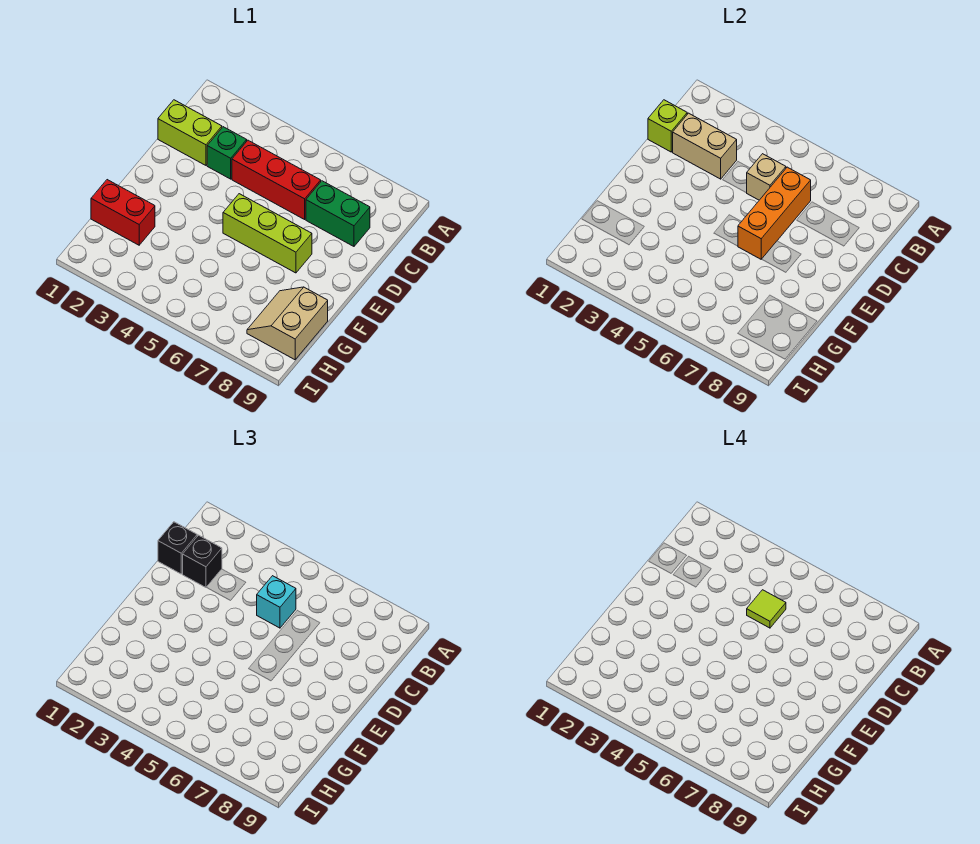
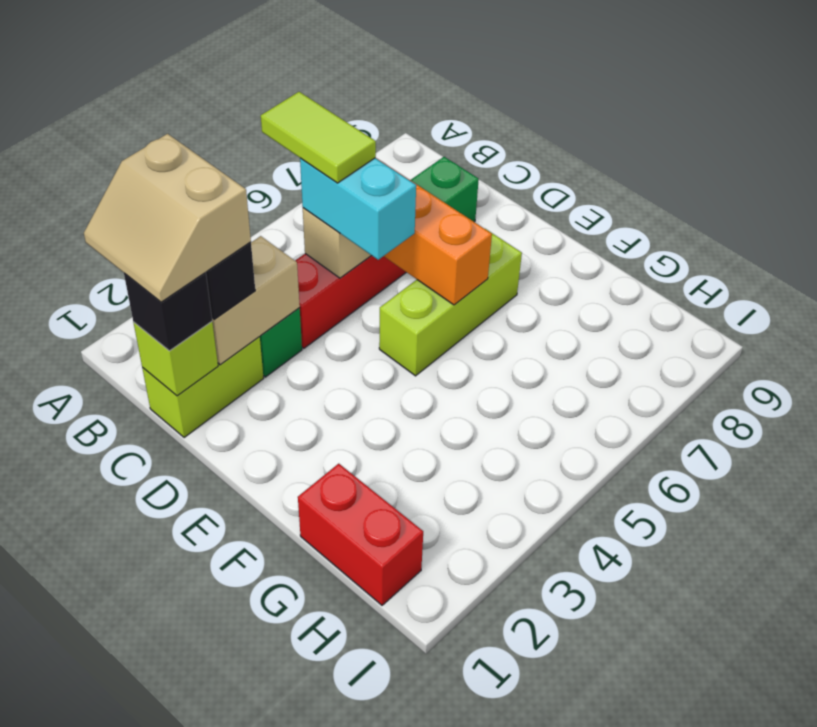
cyan 1x1 brick [257,576,296,628] -> cyan 1x2 brick [300,158,416,260]
lime 1x1 tile [747,590,786,628] -> lime 1x2 tile [261,92,376,183]
red 1x2 brick [91,180,155,245] -> red 1x2 brick turned to [298,464,423,605]
tan 2x2 slope [247,287,328,360] -> tan 2x2 slope moved to [84,134,251,302]

